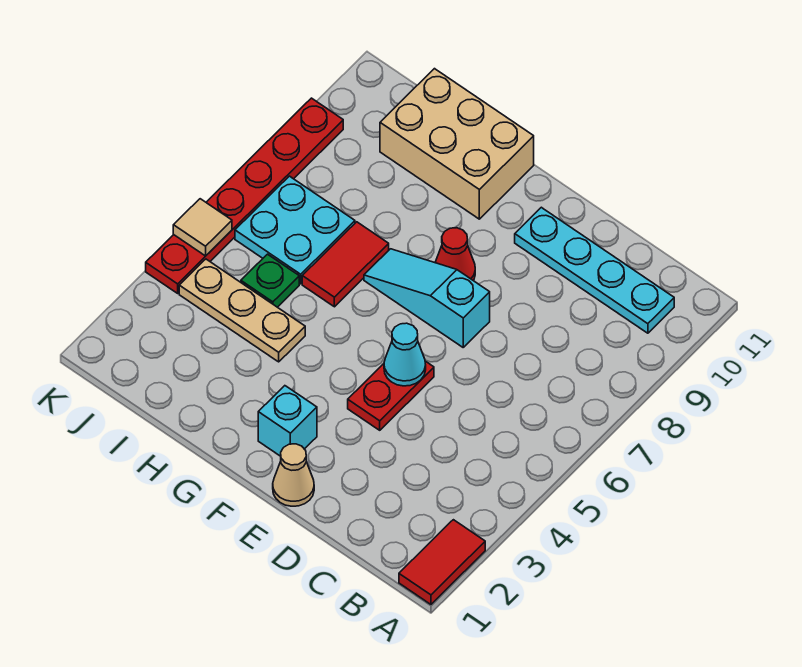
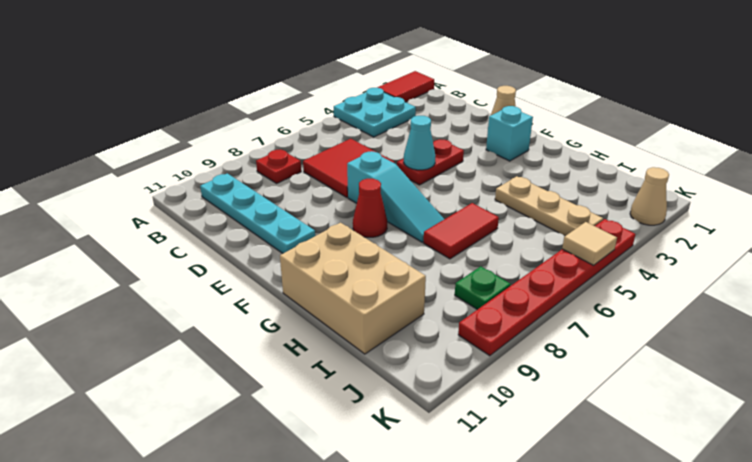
none -> red 1x1 plate [256,150,301,183]
none -> red 2x2 tile [303,139,395,197]
green 1x1 plate [241,254,299,307] -> green 1x1 plate moved to [455,266,511,310]
cyan 2x2 plate [235,176,355,284] -> cyan 2x2 plate moved to [334,88,416,137]
none -> tan 1x1 cone [630,167,669,225]

